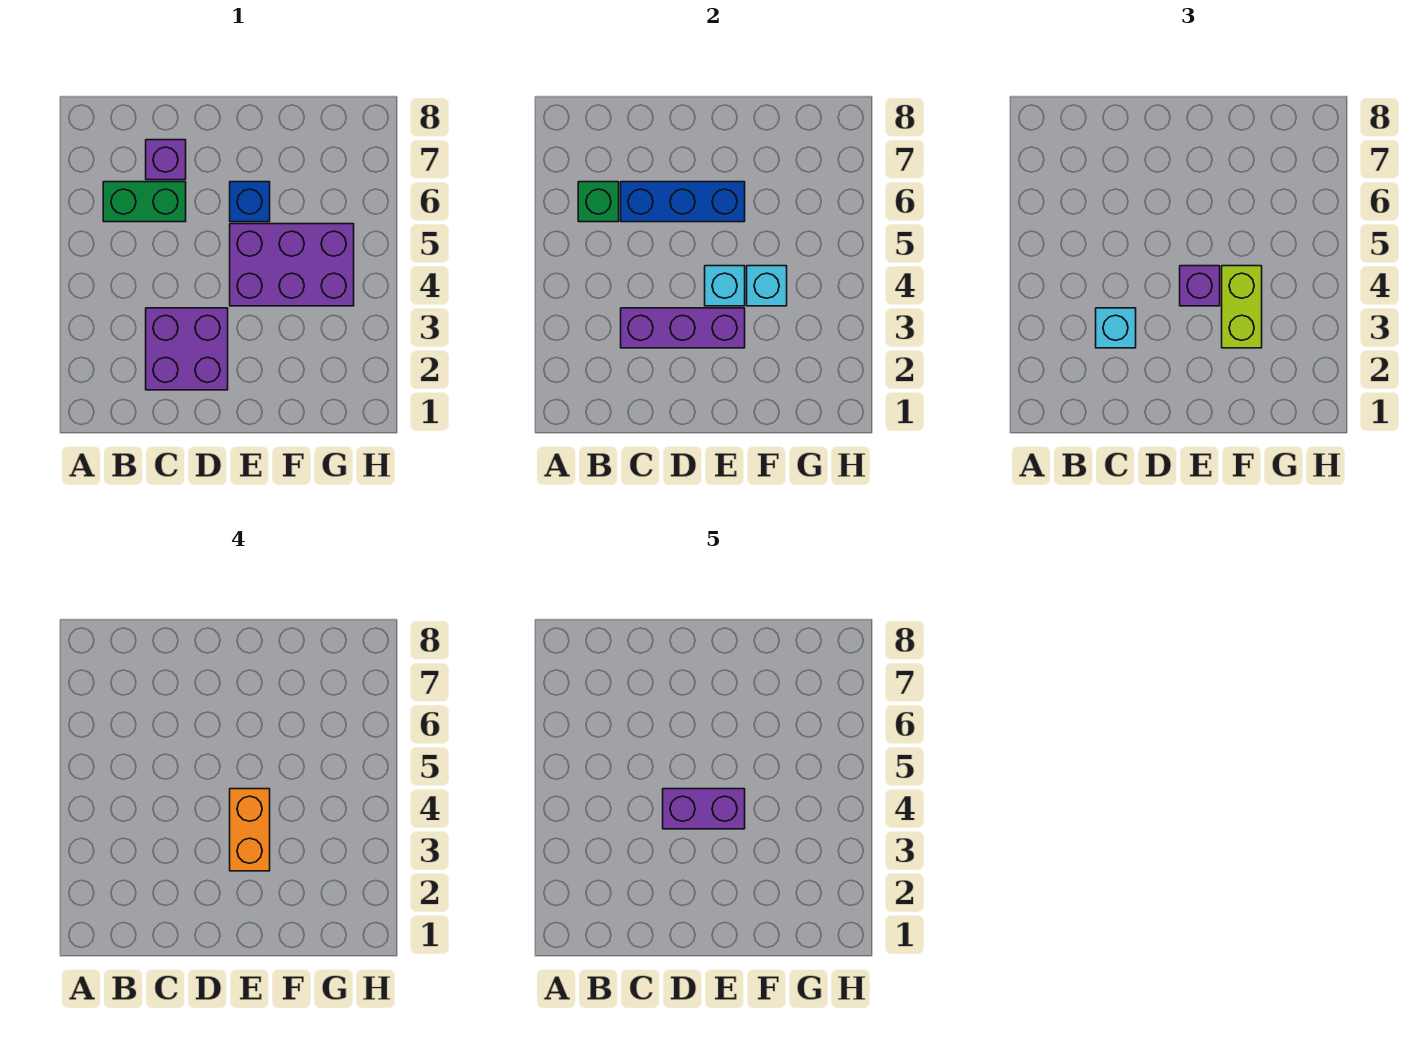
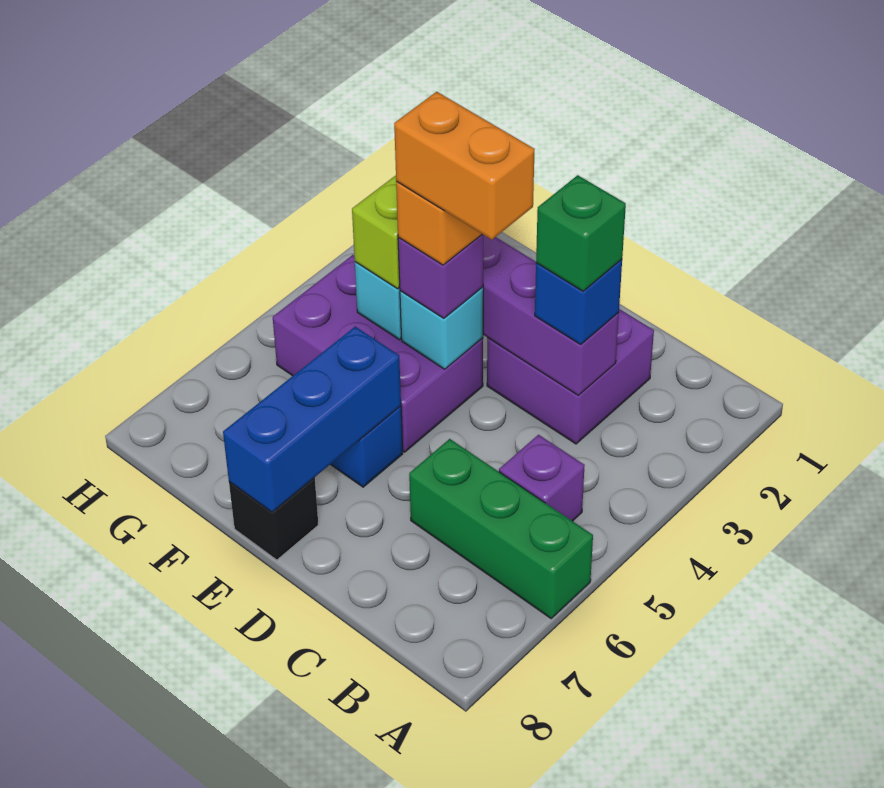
green 1x2 brick [103,182,186,222] -> green 1x3 brick [409,439,593,618]
green 1x1 brick [578,182,619,222] -> green 1x1 brick moved to [536,175,626,291]
cyan 1x1 brick [1096,308,1136,348] -> blue 1x1 brick [535,259,622,344]
blue 1x3 brick [621,182,745,222] -> blue 1x3 brick turned to [223,326,401,512]
purple 1x1 brick [146,140,186,180] -> purple 1x1 brick moved to [499,435,585,521]
purple 1x2 brick [663,789,745,829] -> orange 1x2 brick [394,92,534,240]
none -> black 1x1 brick [229,477,318,560]

